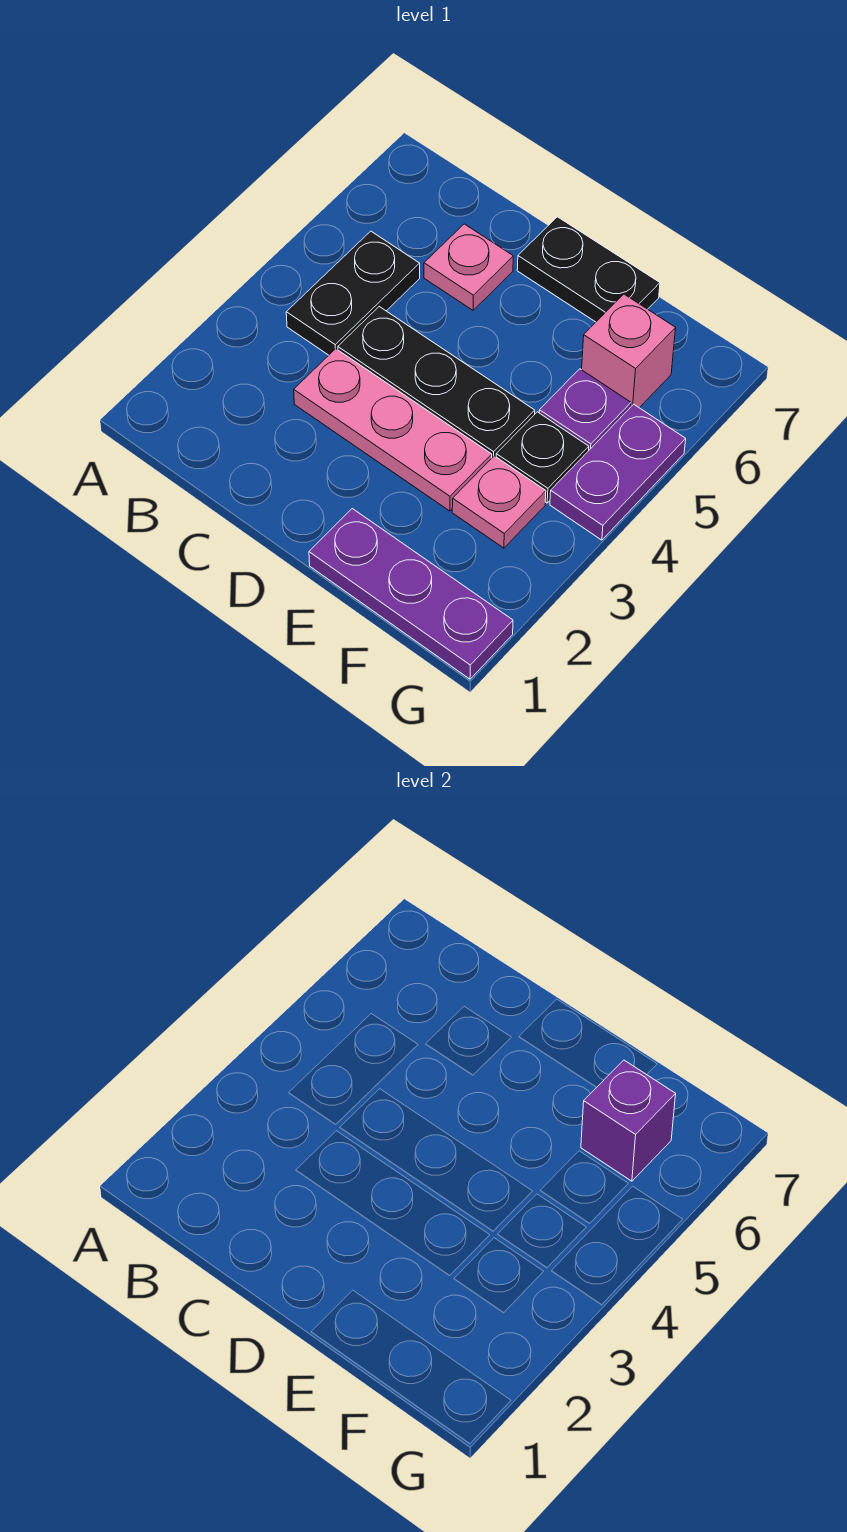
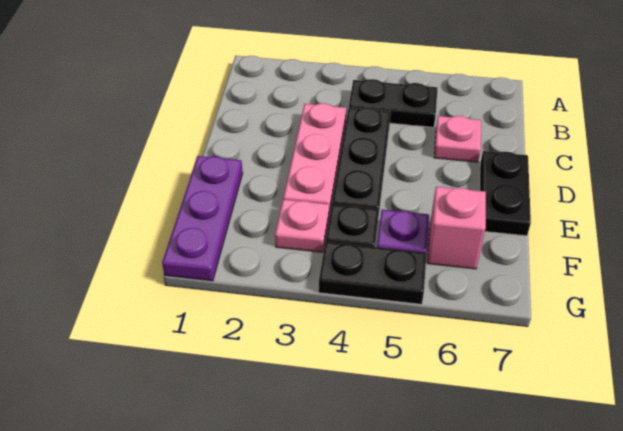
purple 1x1 brick [581,1060,676,1181] -> none
purple 1x2 plate [550,404,686,540] -> black 1x2 plate [319,242,427,304]

